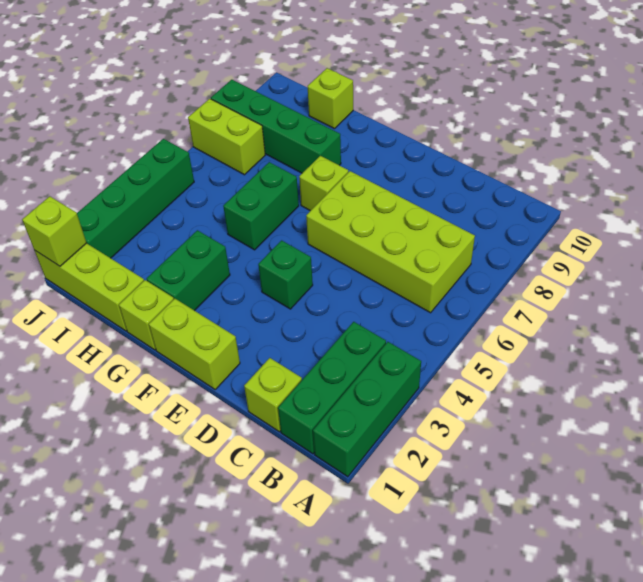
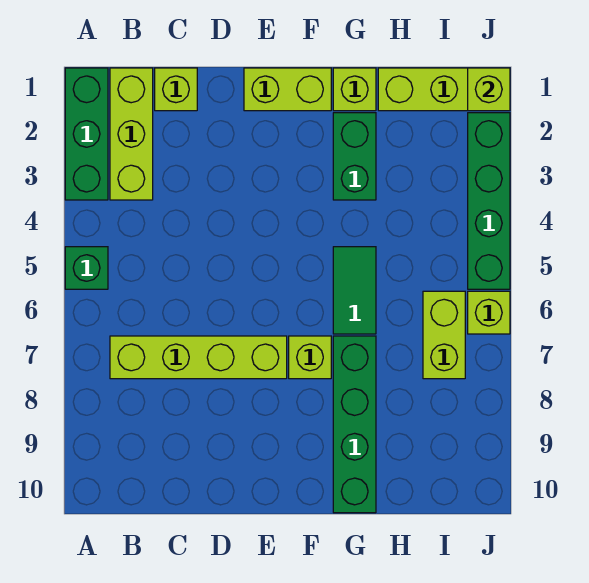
green 1x3 brick [278,322,386,454] -> lime 1x3 brick [110,68,153,200]
lime 2x4 brick [306,171,475,313] -> lime 1x4 brick [110,336,287,379]
green 1x1 brick [258,240,313,309] -> green 1x1 brick moved to [65,247,108,289]
green 1x2 brick [223,162,299,250] -> green 1x2 tile [333,247,376,334]
green 1x4 brick [211,80,341,173] -> green 1x4 brick turned to [333,336,376,513]
lime 1x1 brick [308,68,353,129] -> lime 1x1 brick moved to [468,291,510,334]
lime 1x2 brick [188,99,265,175] -> lime 1x2 brick turned to [423,291,465,379]

